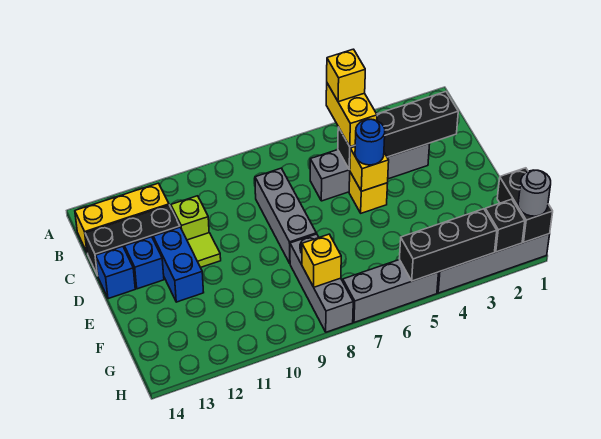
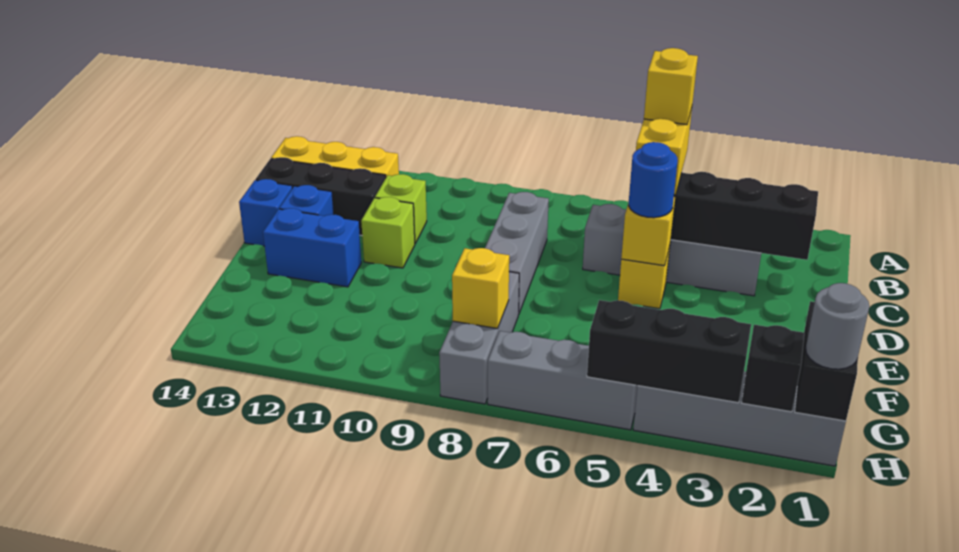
lime 1x1 tile [187,233,221,267] -> lime 1x1 brick [361,197,415,268]
blue 1x2 brick [153,227,204,302] -> blue 1x2 brick turned to [263,208,361,287]

